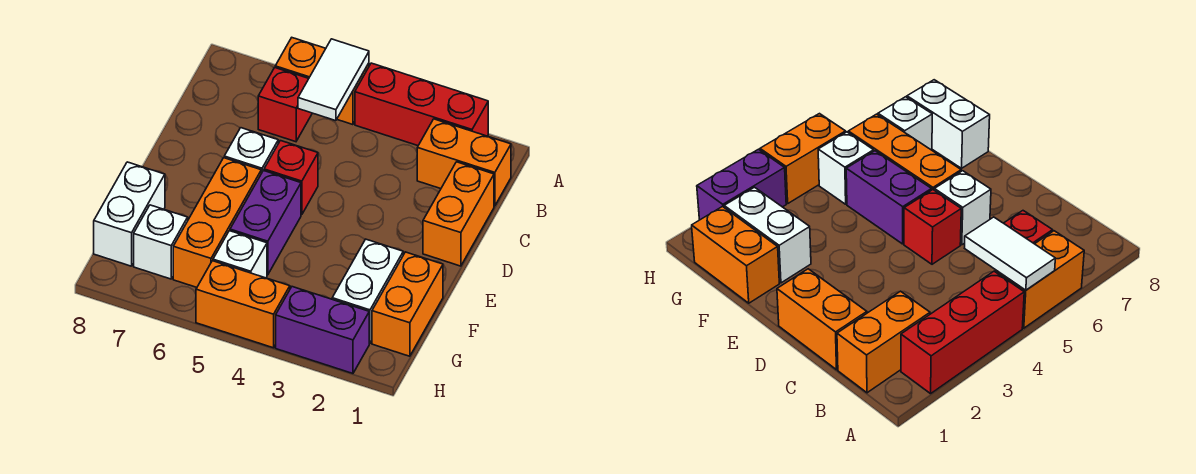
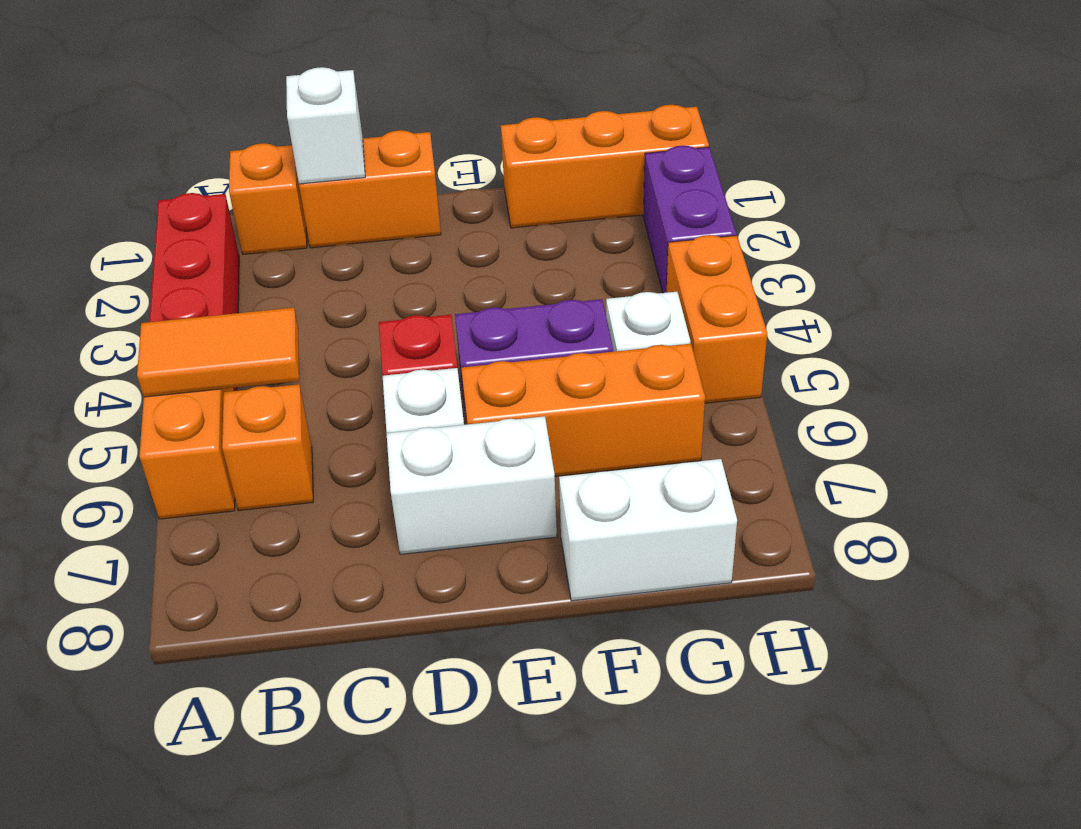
white 1x2 tile [298,39,369,121] -> orange 1x2 tile [137,308,299,397]
orange 1x2 brick [417,119,511,206] -> orange 1x1 brick [229,143,307,255]
red 1x1 brick [258,68,312,142] -> orange 1x1 brick [222,384,313,510]
orange 1x2 brick [372,252,443,356] -> orange 1x3 brick [501,105,709,228]
white 1x2 brick [332,239,403,343] -> white 1x2 brick moved to [387,416,557,554]
white 1x1 brick [134,205,188,279] -> white 1x1 brick moved to [286,67,365,184]

